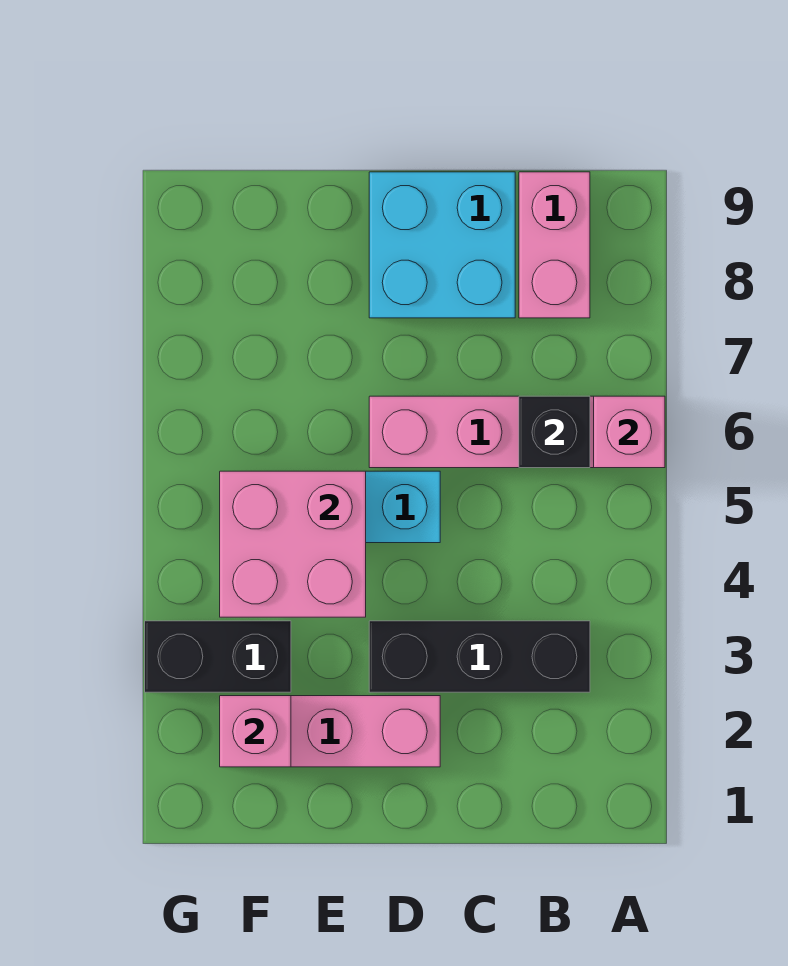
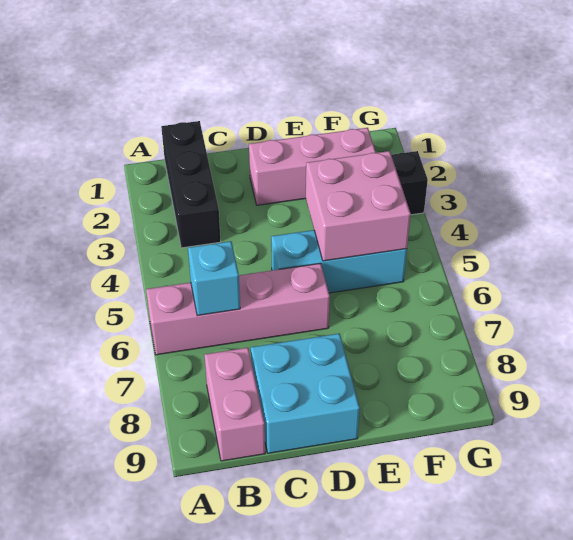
pink 1x1 brick [594,396,665,468] -> none
black 1x3 brick [369,621,590,692] -> black 1x3 brick turned to [161,121,221,248]
black 1x1 brick [519,396,590,468] -> cyan 1x1 brick [188,241,240,316]
pink 1x1 brick [220,696,291,767] -> none

